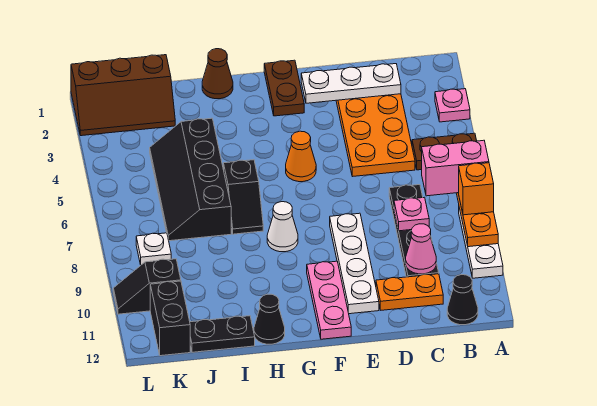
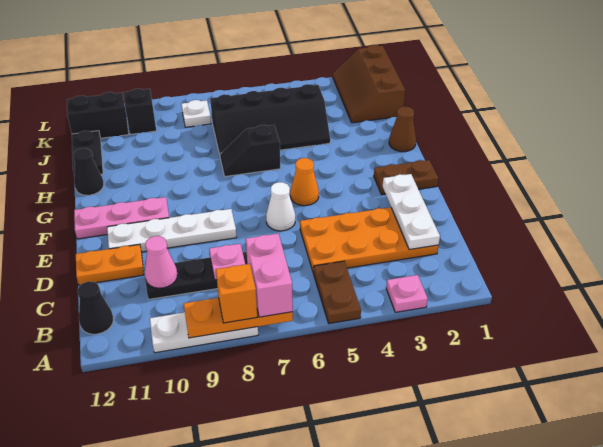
orange 1x2 plate [376,274,443,310] -> orange 1x2 plate turned to [76,244,144,285]
white 1x1 cone [267,202,298,252] -> white 1x1 cone moved to [266,182,295,231]
black 2x4 slope [150,118,231,241] -> black 2x4 slope turned to [210,84,330,155]

